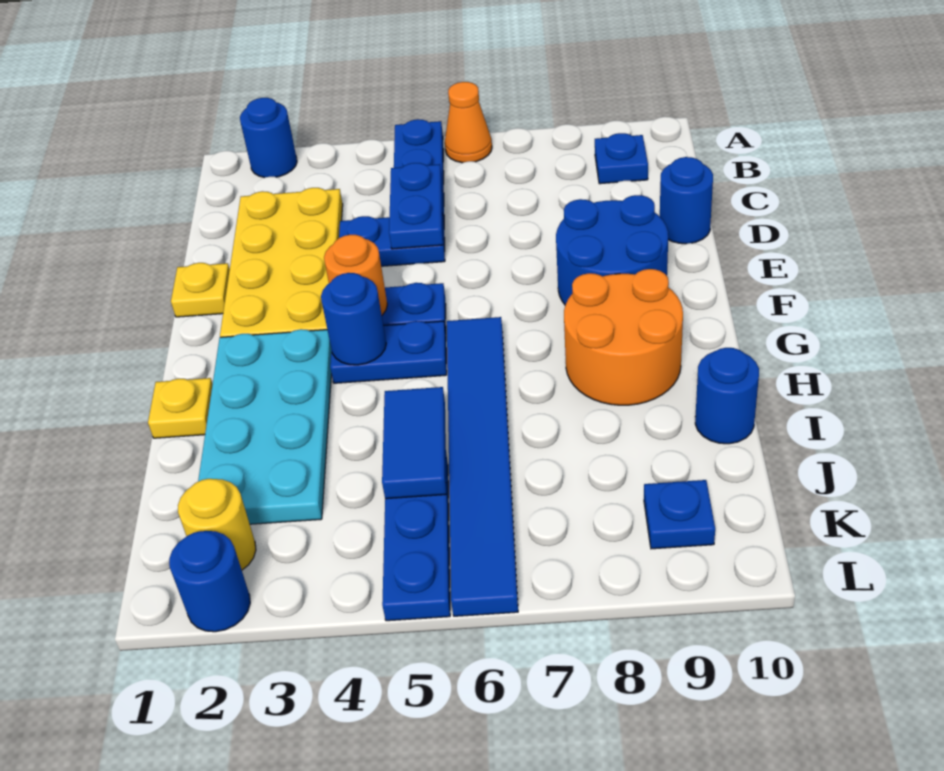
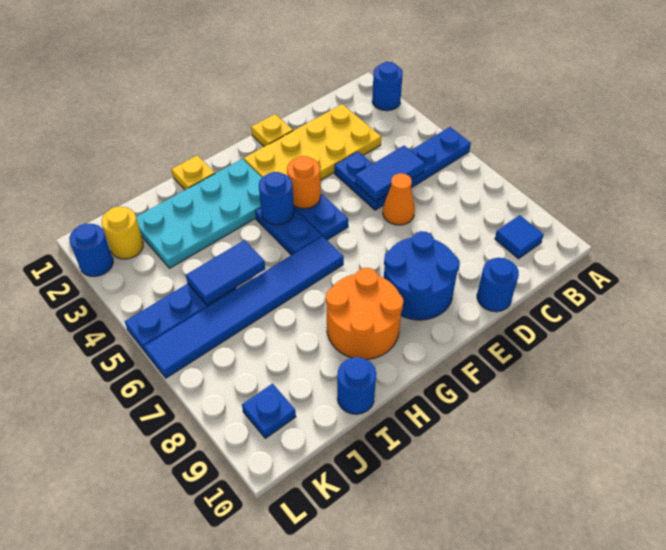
orange 1x1 cone [445,82,492,163] -> orange 1x1 cone moved to [383,173,415,225]
blue 1x1 plate [595,133,648,184] -> blue 1x1 tile [495,215,544,259]
blue 1x2 plate [389,163,443,249] -> blue 1x2 tile [355,146,425,201]

